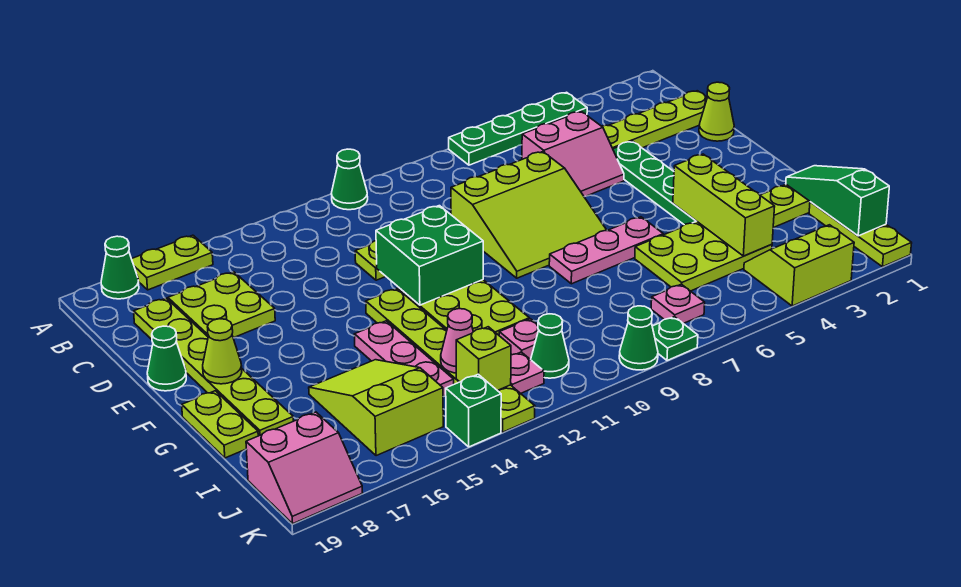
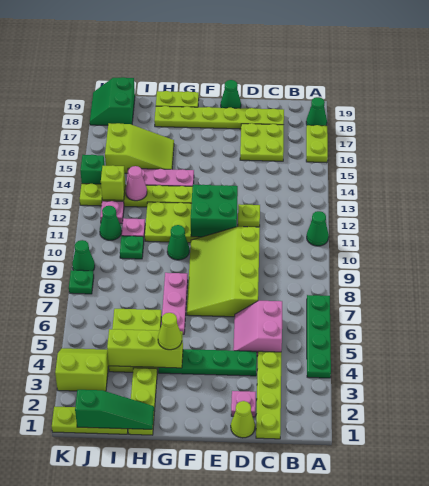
lime 3x3 slope [451,152,607,278] -> lime 3x4 slope [187,227,260,317]
lime 1x1 cone [203,319,242,384] -> lime 1x1 cone moved to [158,313,182,350]
none -> green 1x1 cone [167,225,189,260]
none -> green 1x1 plate [120,236,144,259]
lime 2x2 slope [744,225,854,306] -> lime 2x2 slope turned to [55,348,109,391]
pink 1x1 plate [651,284,705,323] -> pink 1x1 plate moved to [231,391,256,417]
pink 2x2 slope [246,412,362,524] -> green 2x2 slope [90,77,135,125]

